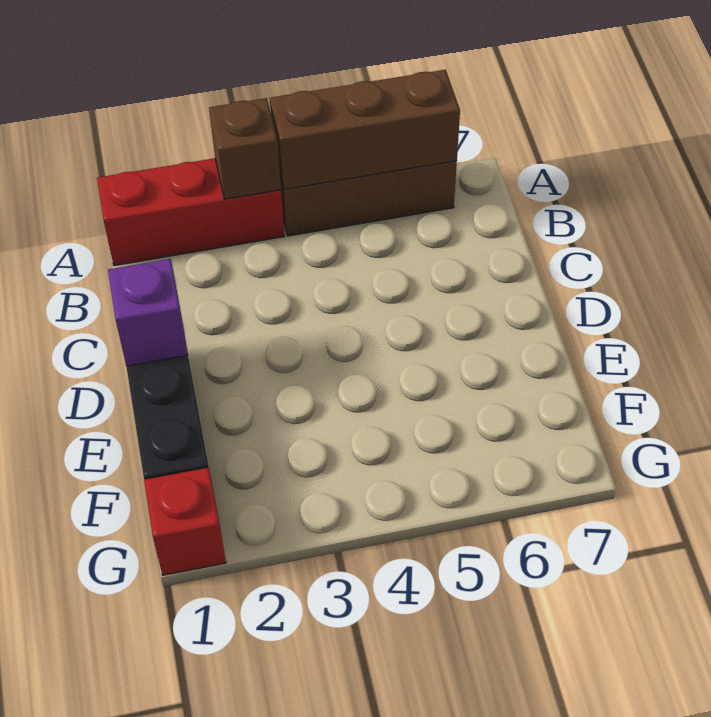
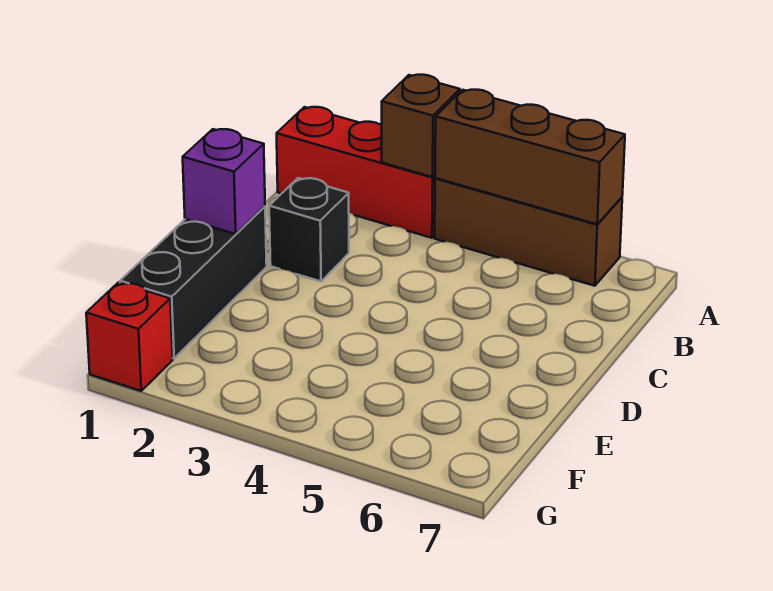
none -> black 1x1 brick [269,178,349,281]

